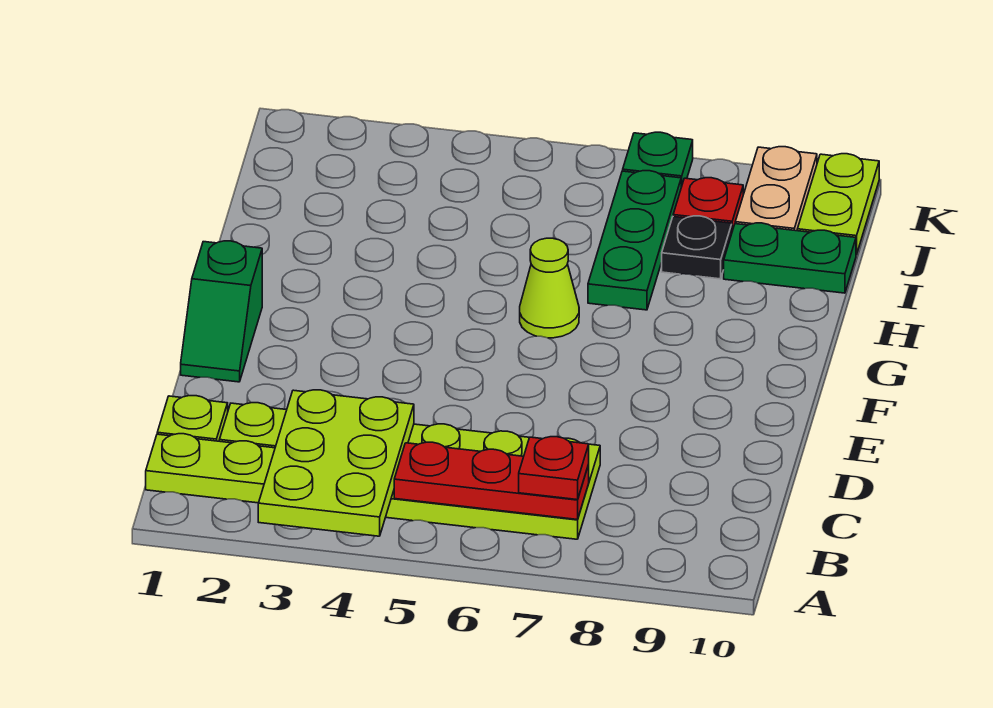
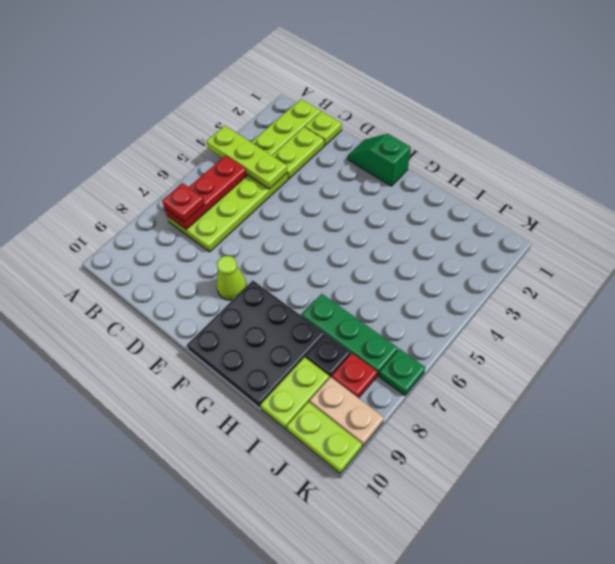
lime 2x3 plate [258,390,414,536] -> lime 1x3 plate [206,126,287,189]
none -> black 3x3 plate [187,281,325,408]
lime 1x1 cone [520,238,579,338] -> lime 1x1 cone moved to [217,256,247,300]
green 1x2 plate [724,223,856,293] -> lime 1x2 plate [260,357,329,429]

